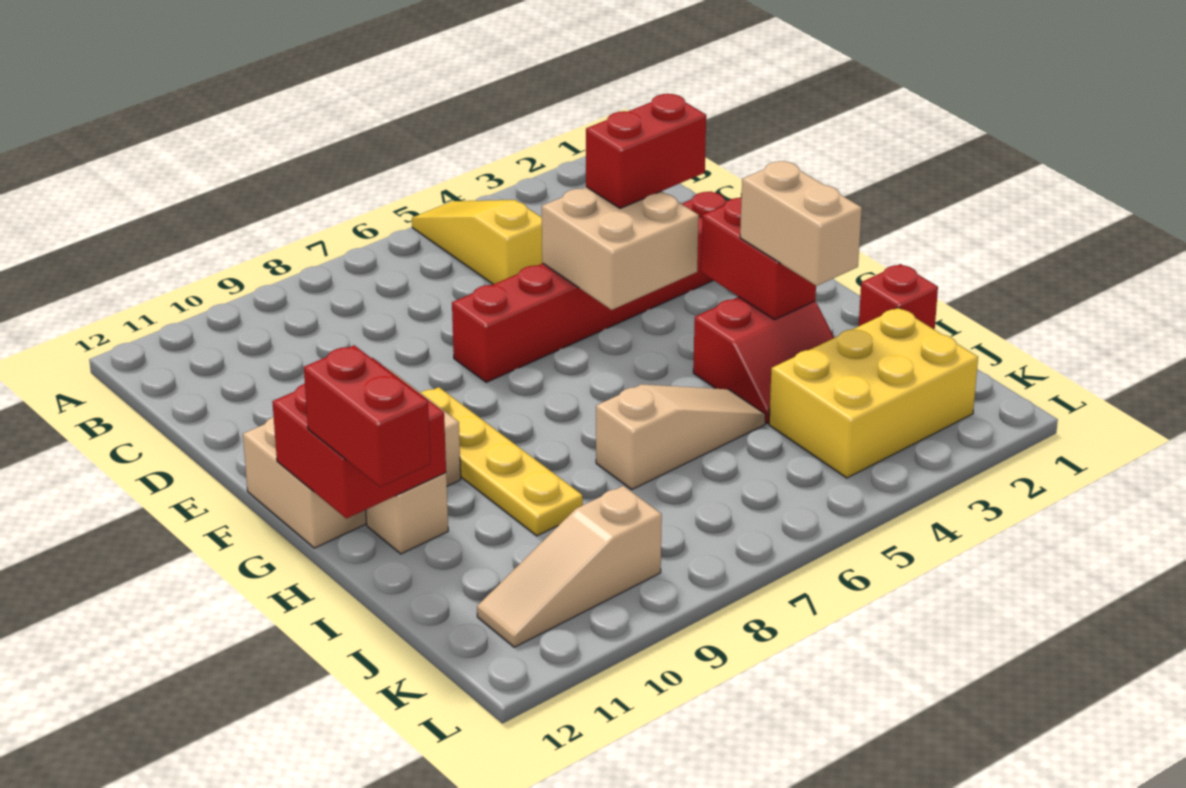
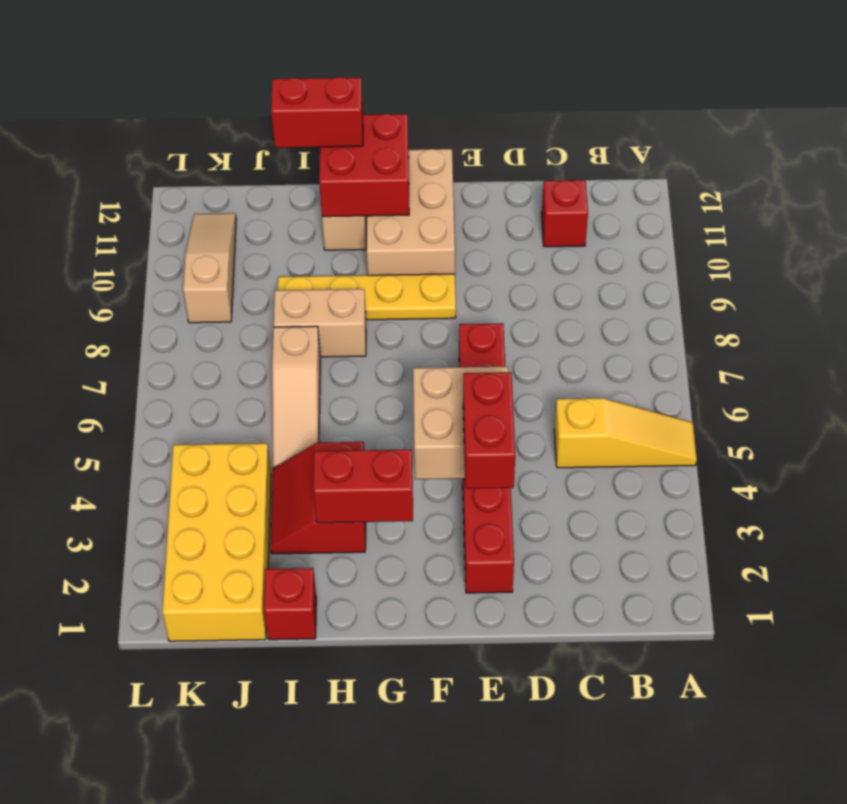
none -> red 1x1 brick [542,180,588,247]
tan 1x2 brick [740,161,862,286] -> tan 1x2 brick moved to [274,289,366,357]
yellow 2x3 brick [769,308,978,478] -> yellow 2x4 brick [162,443,271,641]

